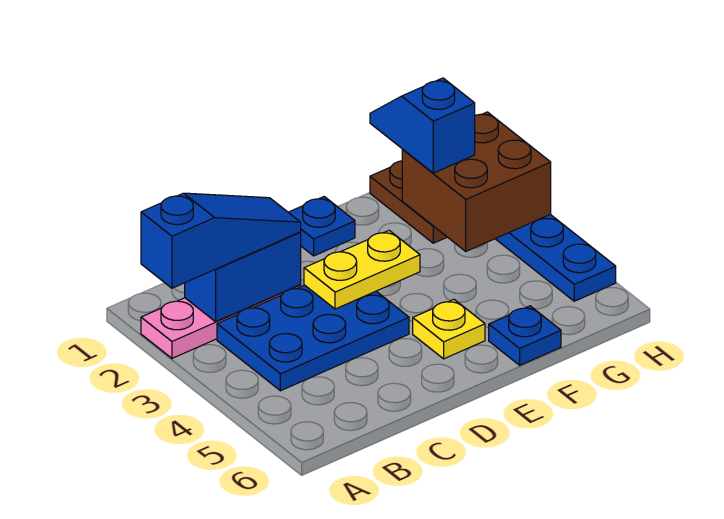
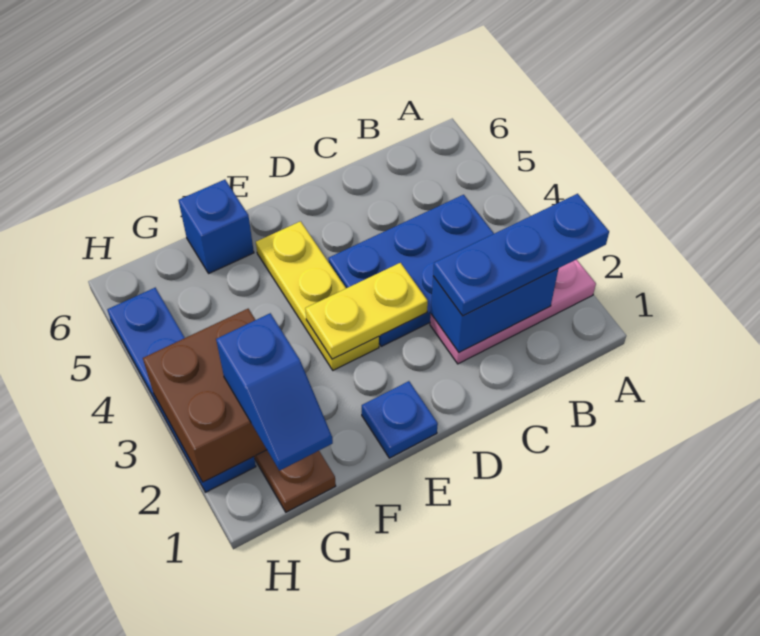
blue 1x3 slope [141,193,301,288] -> blue 1x3 plate [433,194,609,316]
yellow 1x1 plate [413,300,485,359] -> yellow 1x3 plate [256,221,379,370]
blue 1x1 plate [489,306,561,365] -> blue 1x1 brick [179,180,254,273]

